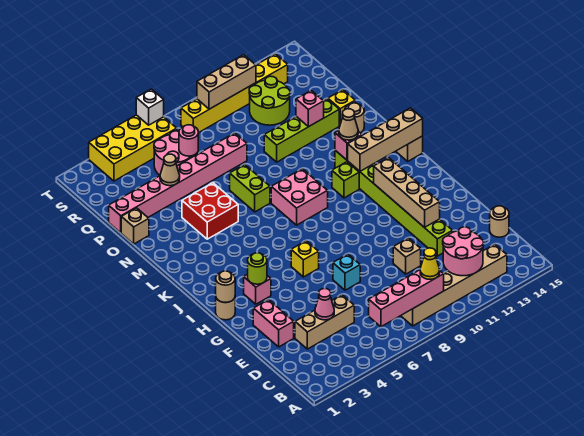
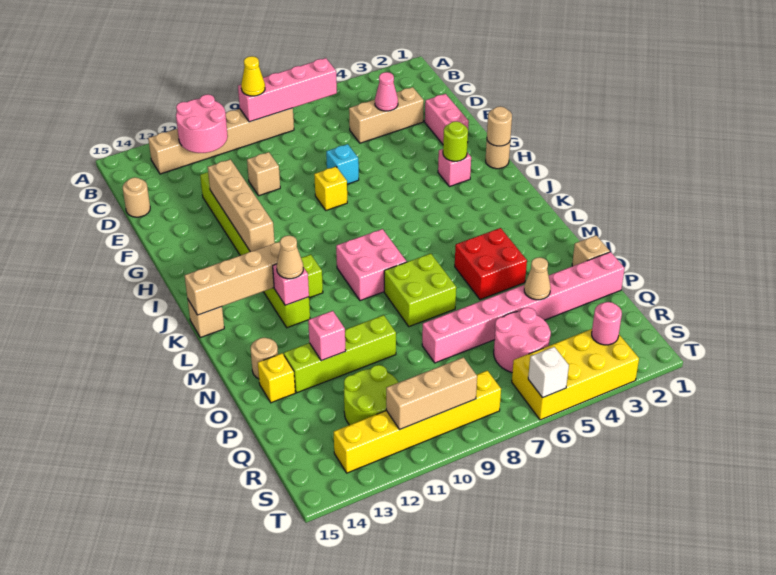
yellow 1x1 brick [291,241,319,277] -> yellow 1x1 brick moved to [314,167,347,210]
lime 1x2 brick [230,165,270,212] -> lime 2x2 brick [384,254,456,327]
pink 1x1 round brick [179,125,198,156] -> pink 1x1 round brick moved to [592,302,622,345]

